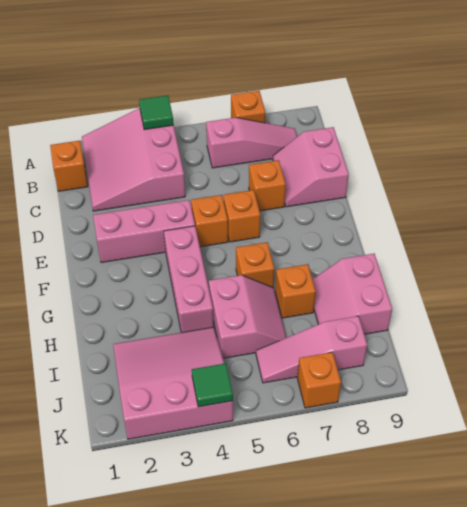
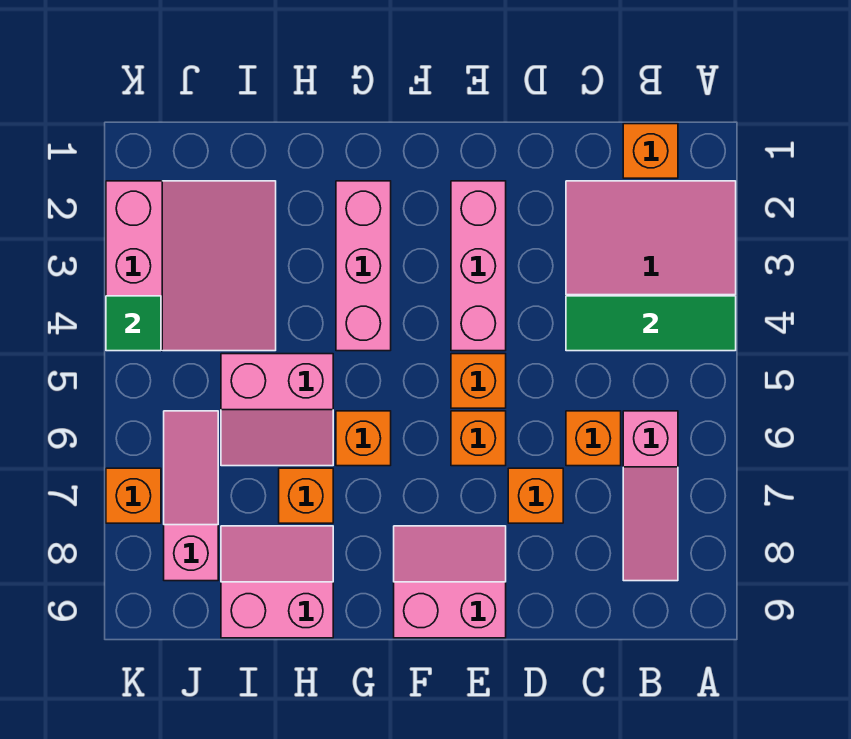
green 1x1 tile [139,95,174,130] -> green 1x3 tile [566,296,736,351]
orange 1x1 brick [231,91,266,123] -> orange 1x1 brick moved to [566,411,621,466]
pink 2x2 slope [273,127,349,207] -> pink 2x2 slope moved to [394,526,506,638]
pink 1x3 brick [164,226,214,332] -> pink 1x3 brick turned to [336,181,391,351]

